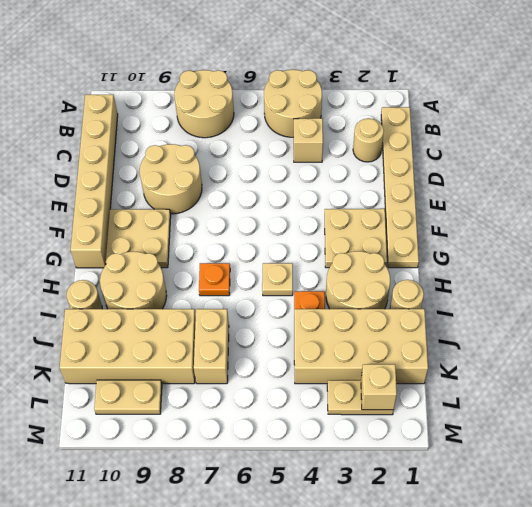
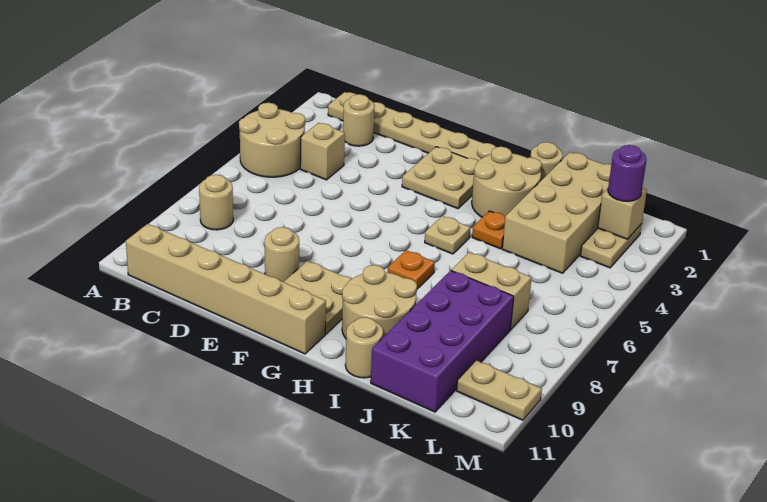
tan 2x2 round brick [174,70,234,138] -> tan 1x1 round brick [199,175,233,230]
tan 2x2 round brick [140,144,202,214] -> tan 1x1 round brick [265,227,299,282]
tan 2x4 brick [60,309,196,384] -> purple 2x4 brick [371,271,514,412]
none -> purple 1x1 round brick [608,145,646,201]
tan 1x2 plate [94,380,162,414] -> tan 1x2 plate turned to [457,360,542,420]

